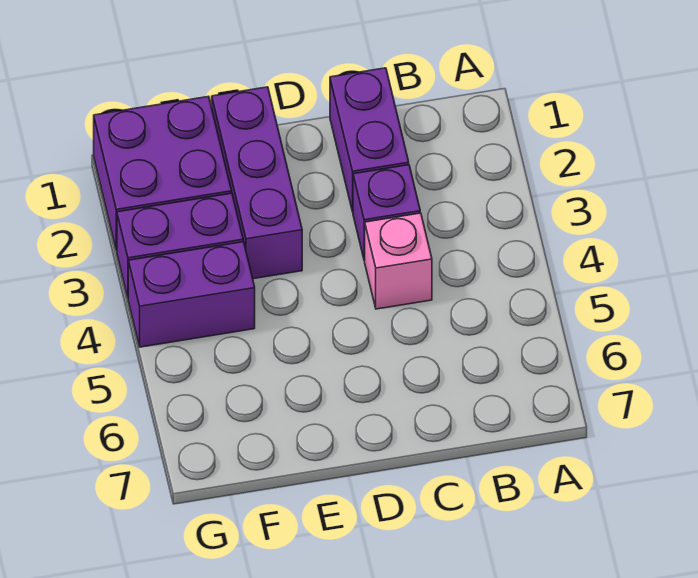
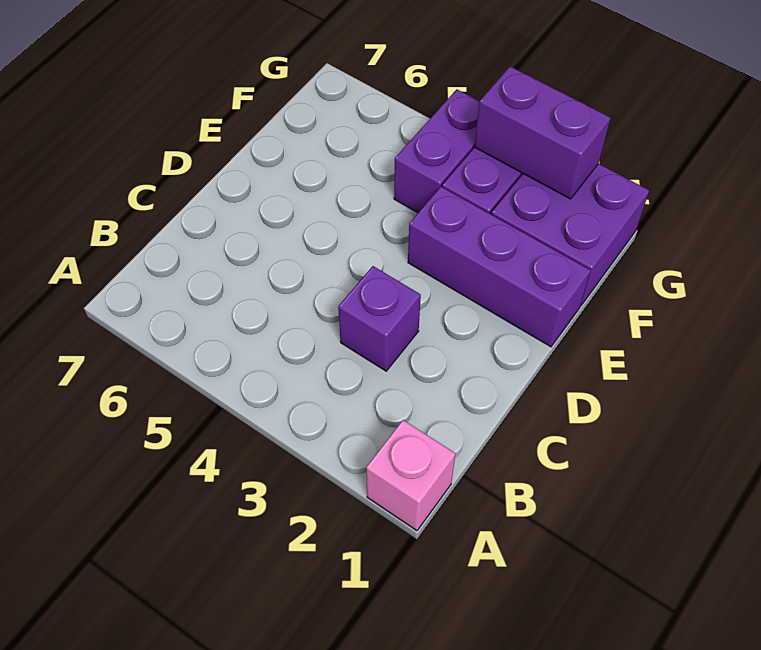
purple 1x2 brick [330,68,409,212] -> purple 1x2 brick moved to [474,66,611,199]
pink 1x1 brick [364,213,432,309] -> pink 1x1 brick moved to [366,420,455,531]

